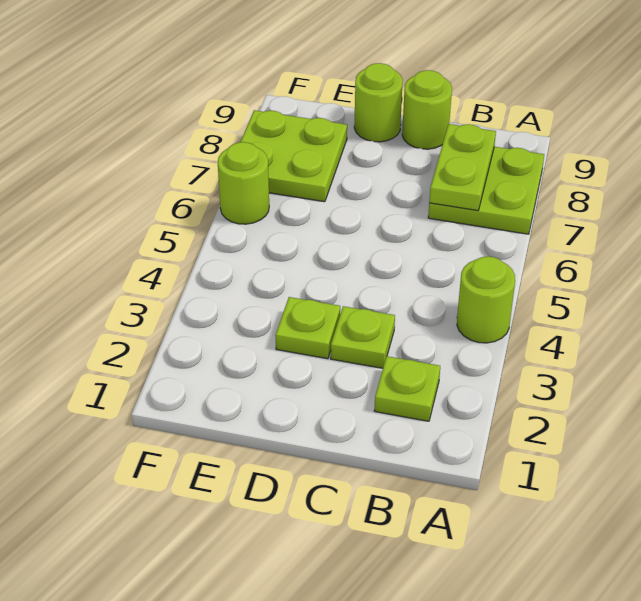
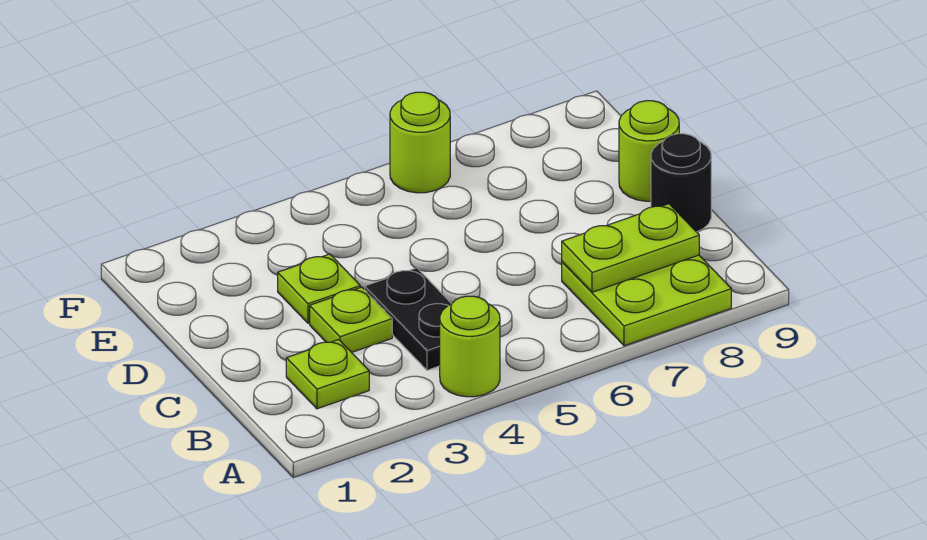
none -> black 1x2 plate [364,268,451,370]
lime 1x1 round brick [402,70,452,149] -> black 1x1 round brick [651,134,711,232]
lime 2x2 plate [241,110,347,202] -> none

